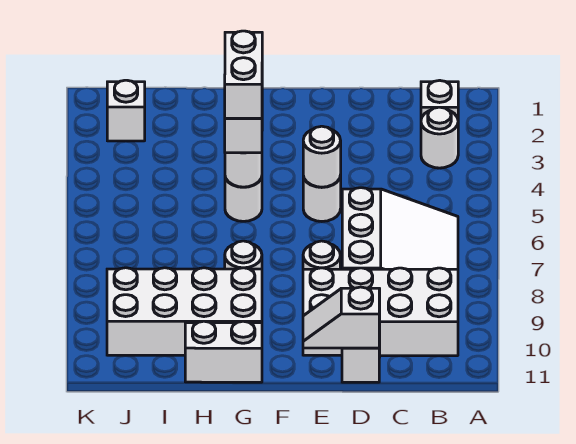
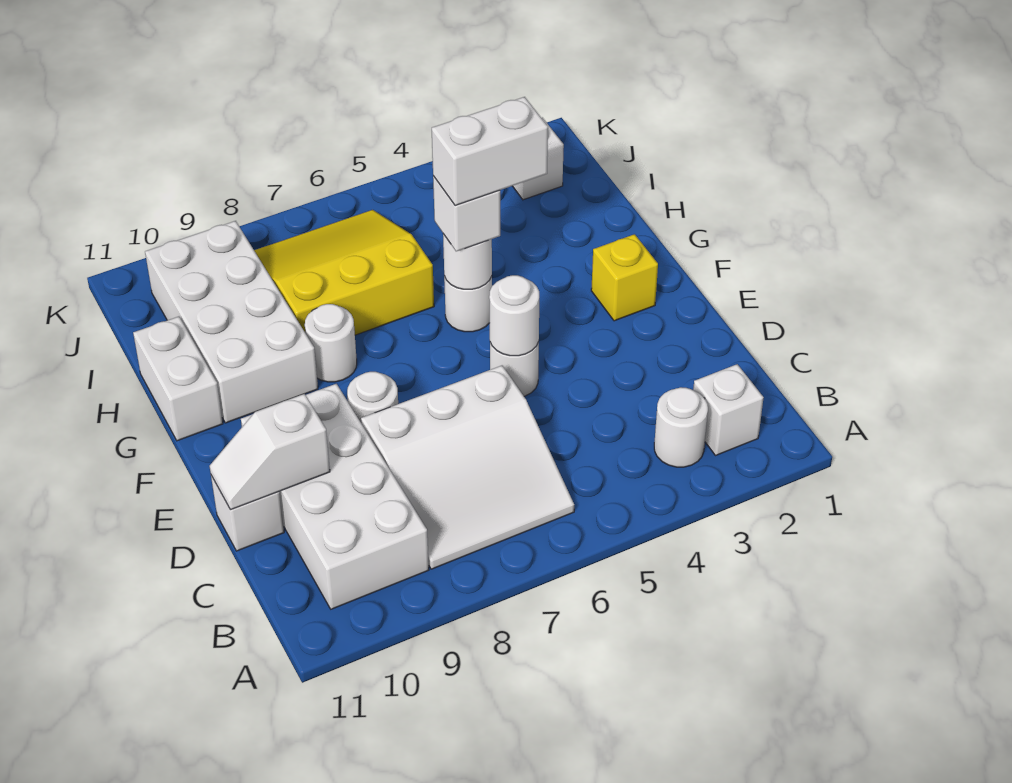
white 1x2 slope [303,287,380,348] -> white 1x2 slope turned to [210,394,330,510]
none -> yellow 1x1 brick [591,234,658,321]
none -> yellow 3x3 slope [254,210,434,335]

